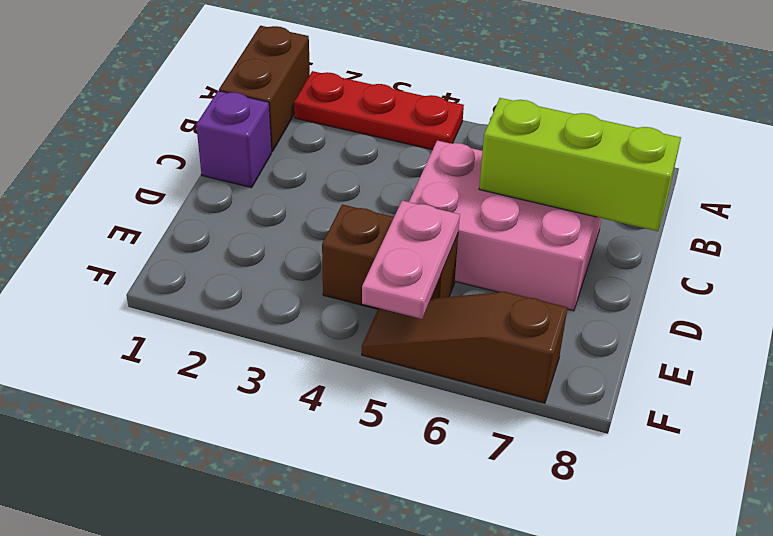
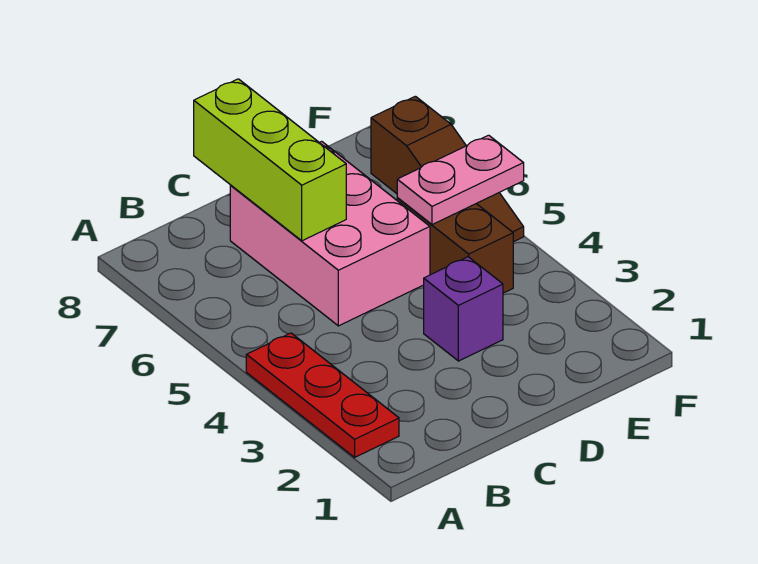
brown 1x2 brick [219,26,310,152] -> none
purple 1x1 brick [196,91,272,188] -> purple 1x1 brick moved to [424,257,503,361]

